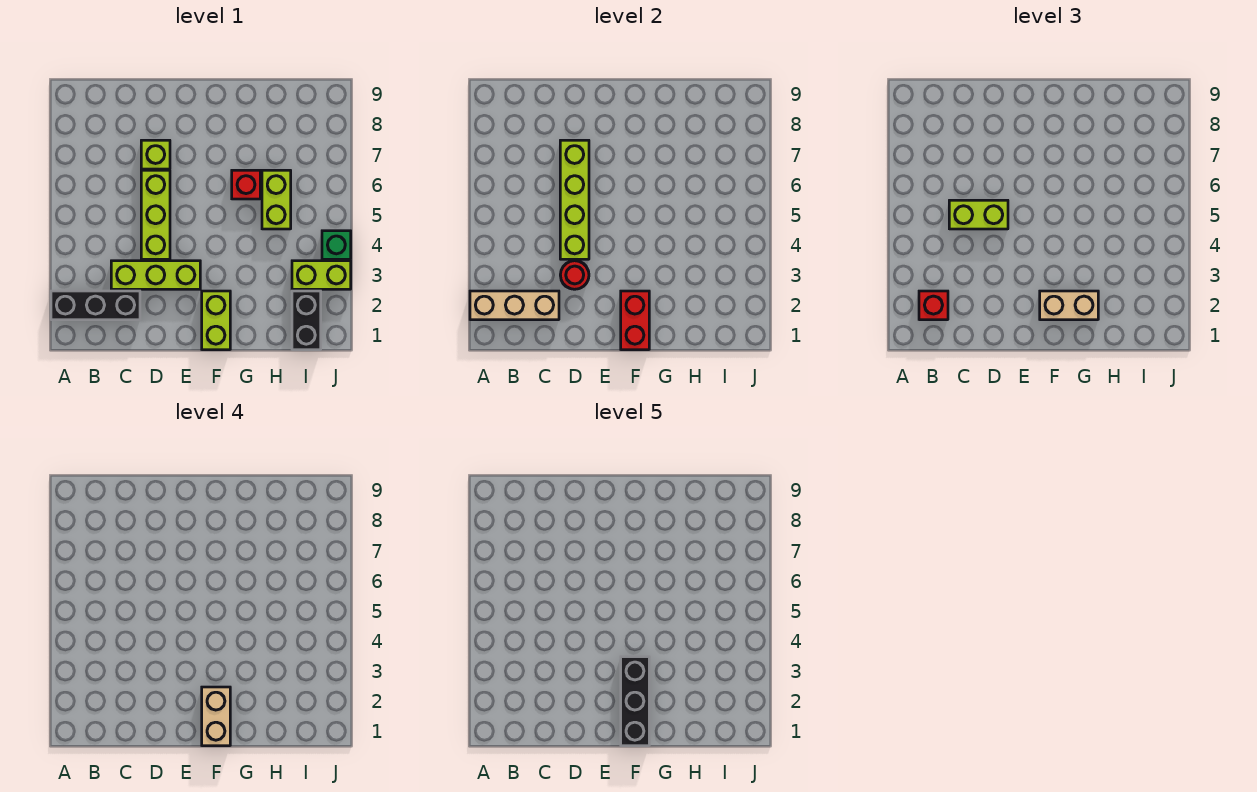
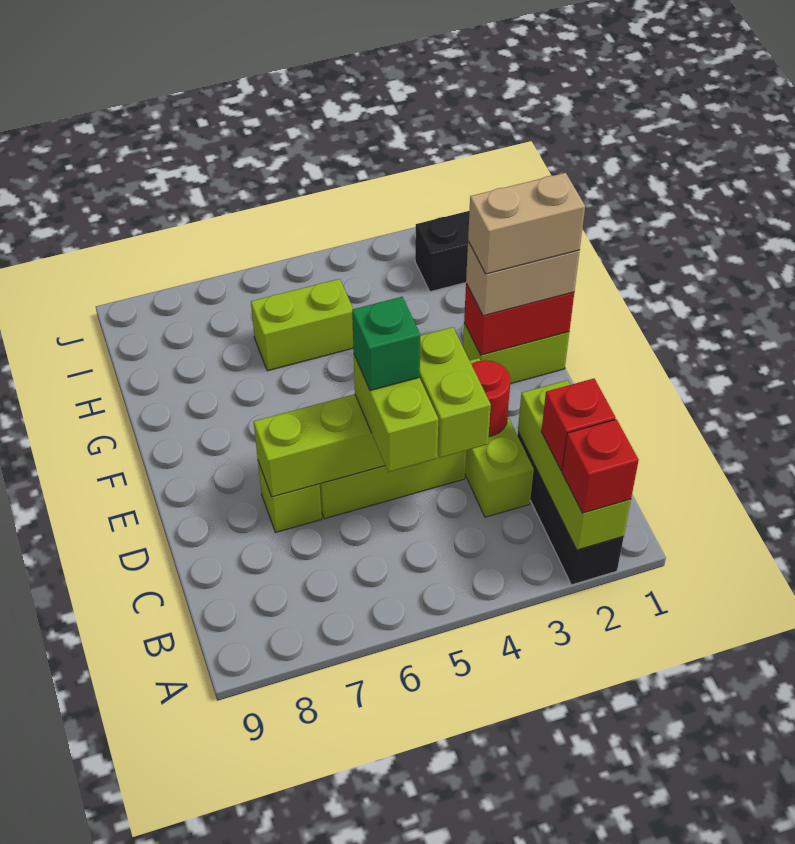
tan 1x3 brick [470,291,559,320] -> lime 1x3 brick [518,380,631,550]
black 1x3 brick [621,657,649,746] -> none
tan 1x2 brick [1040,291,1098,320] -> tan 1x2 brick turned to [466,241,580,316]
red 1x1 brick [232,170,260,199] -> red 1x1 brick moved to [562,419,639,513]
lime 1x2 brick [292,261,351,289] -> lime 1x2 brick moved to [420,327,491,458]
green 1x1 brick [322,231,351,259] -> green 1x1 brick moved to [352,297,420,391]

